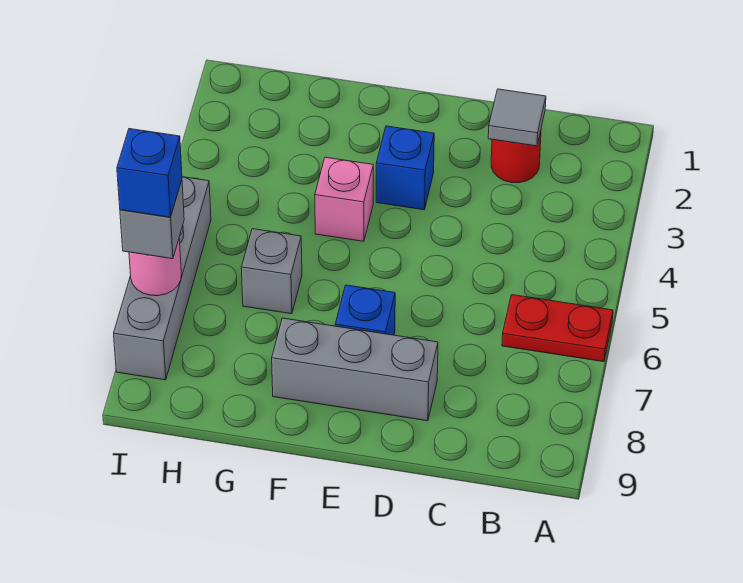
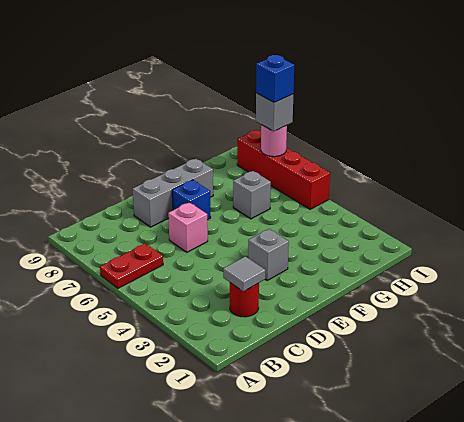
blue 1x1 brick [376,126,434,210] -> grey 1x1 brick [248,229,289,280]
pink 1x1 brick [315,157,373,241] -> pink 1x1 brick moved to [168,202,208,252]
grey 1x4 brick [114,177,211,380] -> red 1x4 brick [237,130,330,209]

